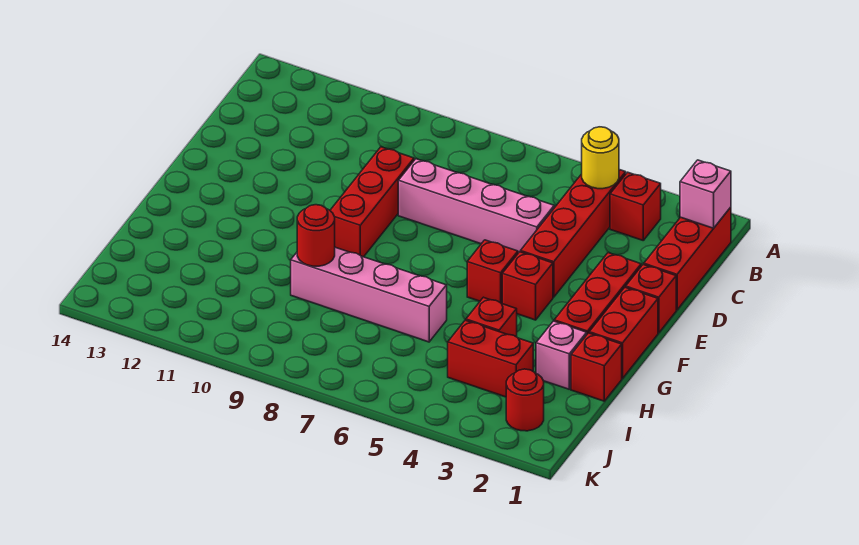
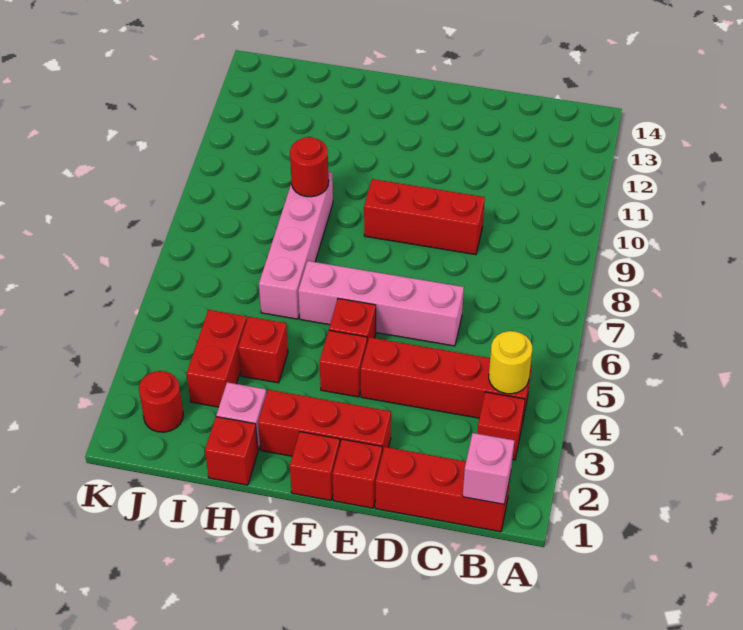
pink 1x4 brick [398,159,554,253] -> pink 1x4 brick turned to [298,261,464,346]
red 1x2 brick [589,287,658,378] -> red 1x1 brick [290,432,340,500]

